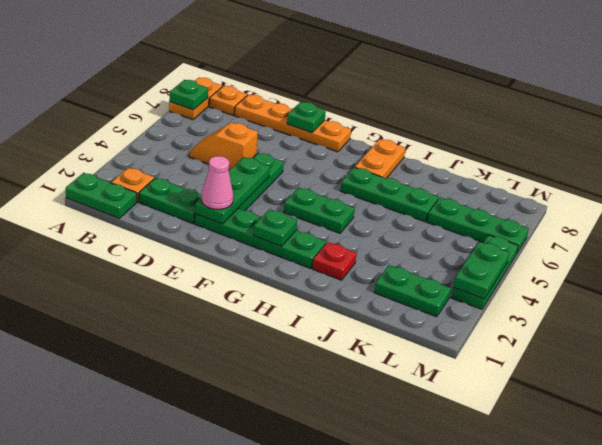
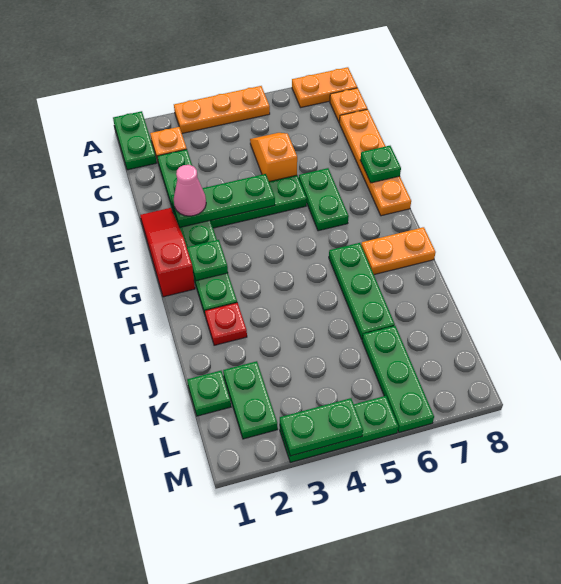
none -> orange 1x3 plate [174,86,270,133]
green 1x1 plate [169,80,208,110] -> green 1x1 plate moved to [187,371,231,416]
none -> red 1x3 slope [140,208,195,297]
green 1x2 plate [284,188,355,233] -> green 1x2 plate moved to [299,168,349,231]

